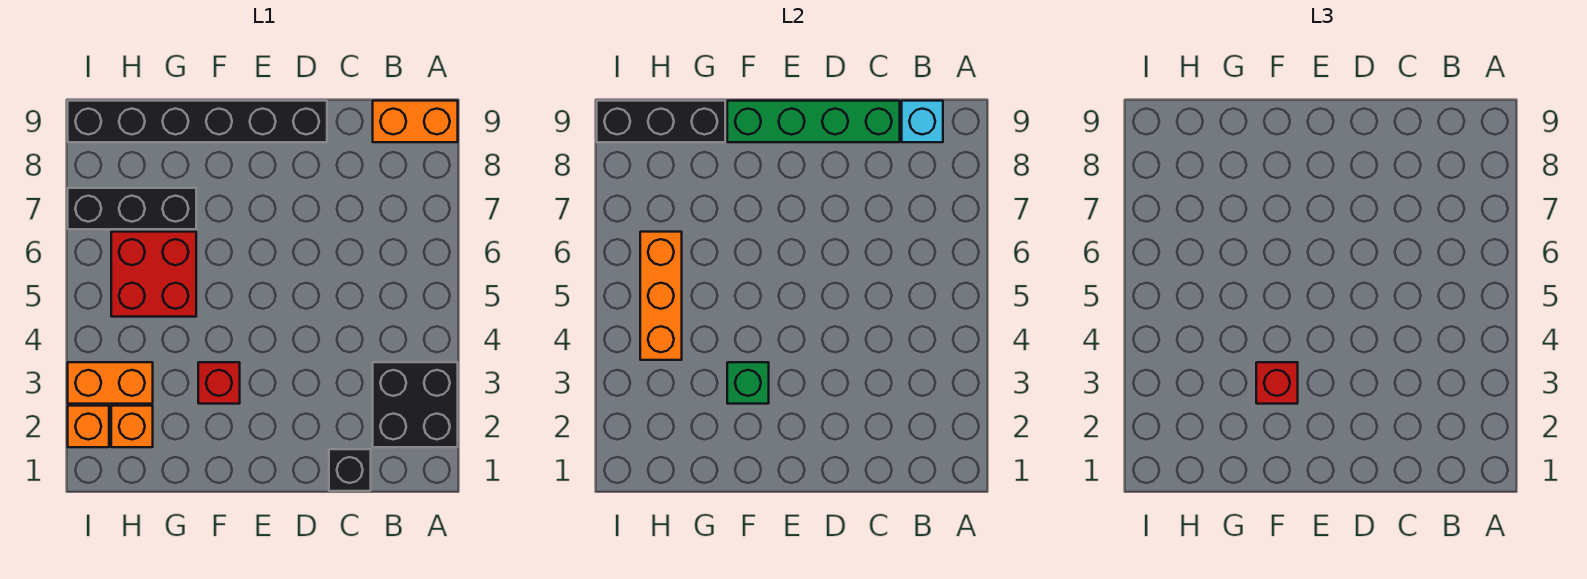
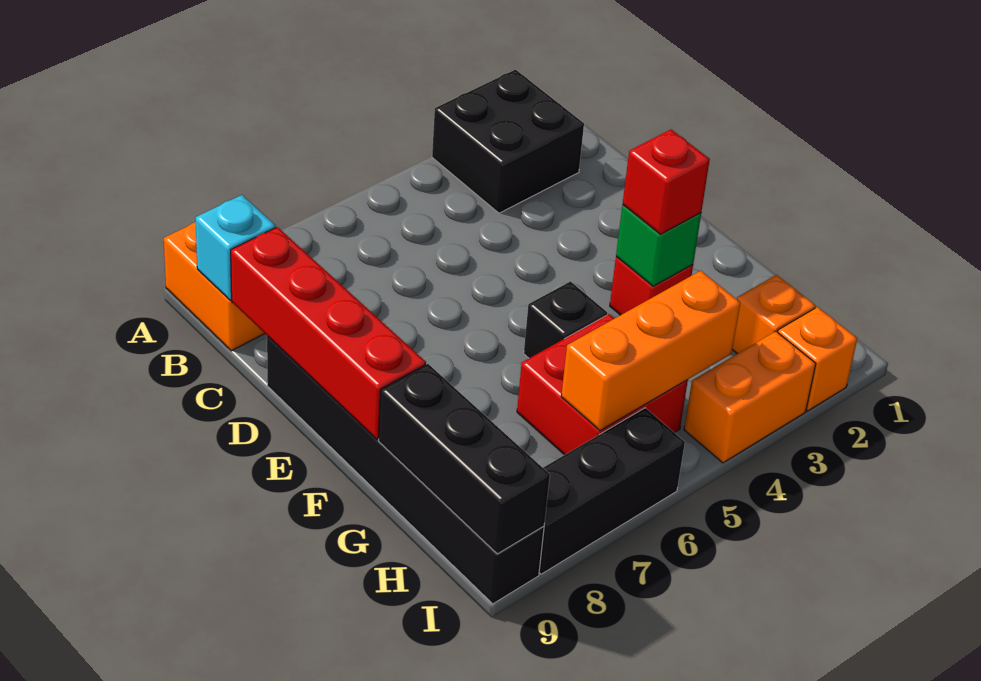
black 1x1 brick [329,449,371,491] -> black 1x1 brick moved to [524,281,607,358]
green 1x4 brick [727,101,900,142] -> red 1x4 brick [231,227,426,439]
black 1x3 brick [68,188,196,229] -> black 1x3 brick turned to [539,408,685,574]
orange 1x2 brick [68,362,153,404] -> orange 1x2 brick turned to [684,331,816,463]

